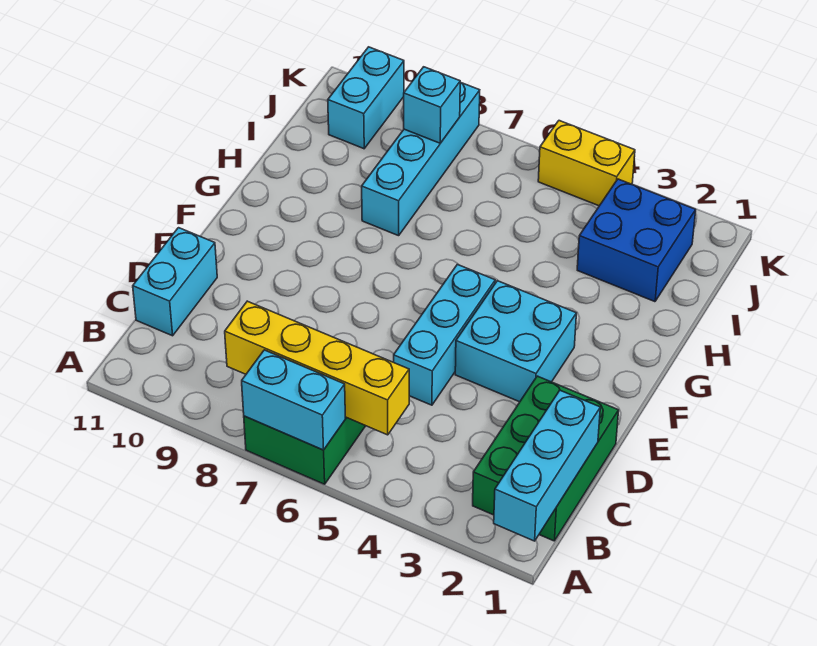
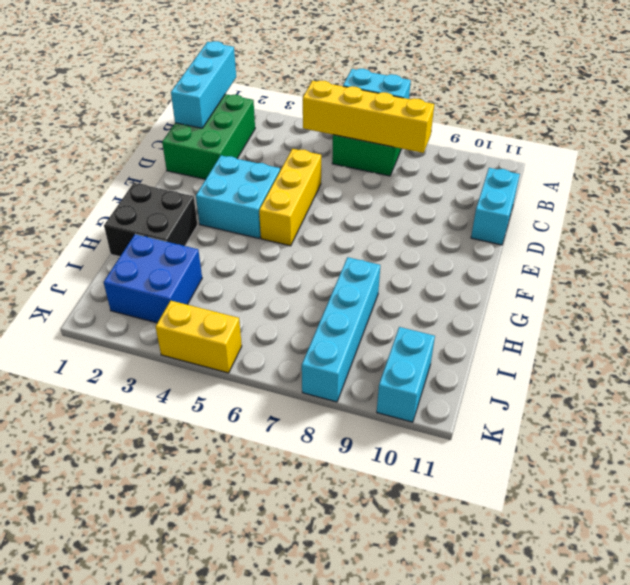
cyan 1x3 brick [394,264,495,405] -> yellow 1x3 brick [259,149,321,246]
none -> black 2x2 brick [104,183,197,257]
cyan 1x1 brick [404,67,460,143] -> none

